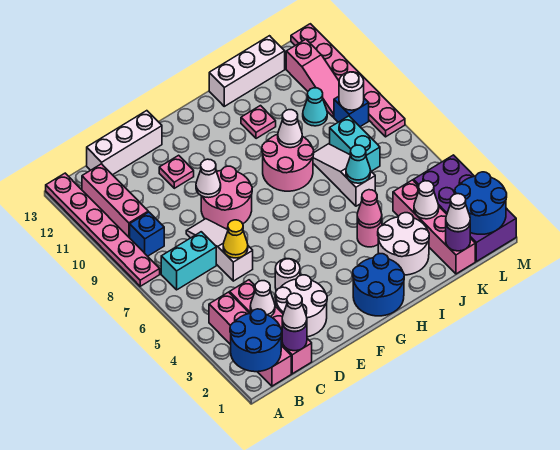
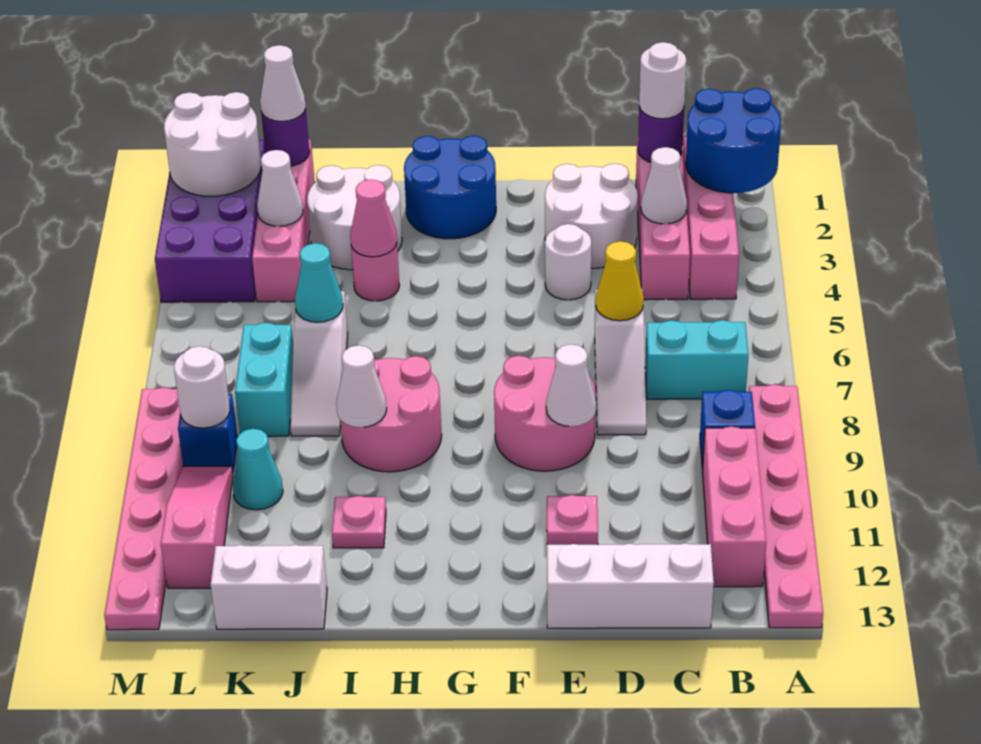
white 1x1 cone [282,293,307,331] -> white 1x1 round brick [639,42,686,119]
white 1x3 brick [209,36,285,106] -> white 1x2 brick [211,545,327,629]
blue 2x2 round brick [455,172,507,234] -> white 2x2 round brick [164,92,261,196]

